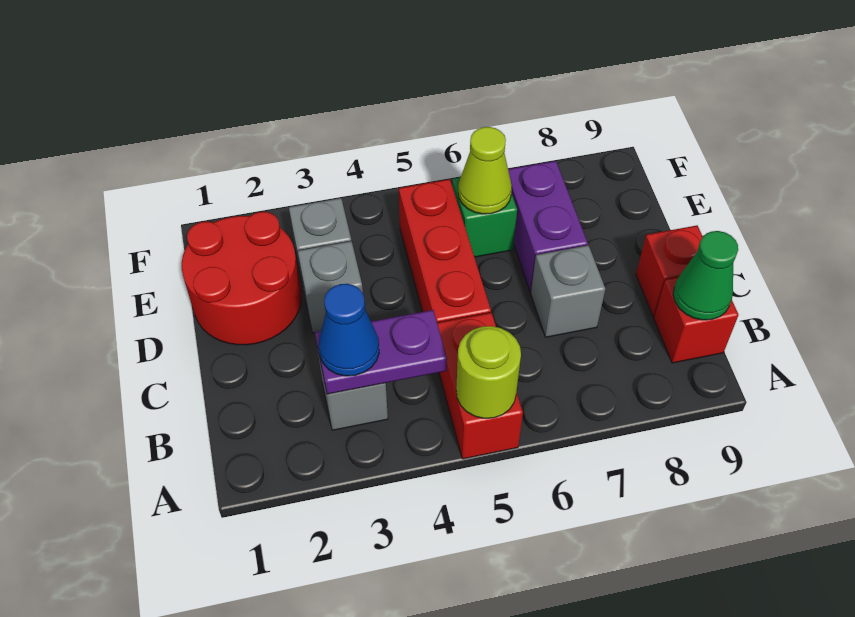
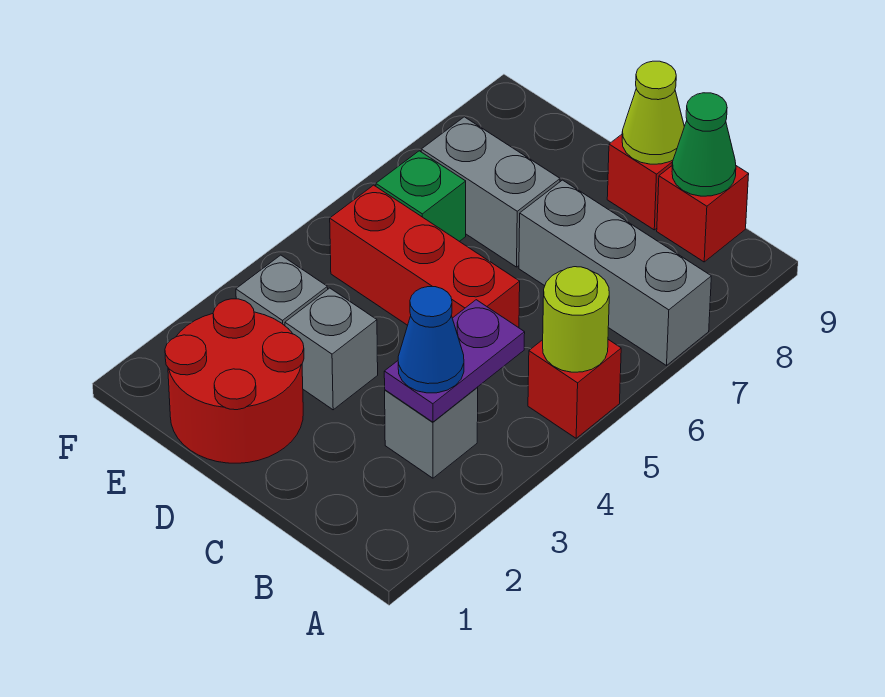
red 1x2 brick [437,313,523,459] -> red 1x1 brick [528,340,621,438]
grey 1x1 brick [531,245,605,337] -> grey 1x3 brick [519,180,711,366]
purple 1x2 brick [508,161,588,292] -> grey 1x2 brick [421,117,560,267]
lime 1x1 cone [458,127,512,214] -> lime 1x1 cone moved to [622,61,684,164]

